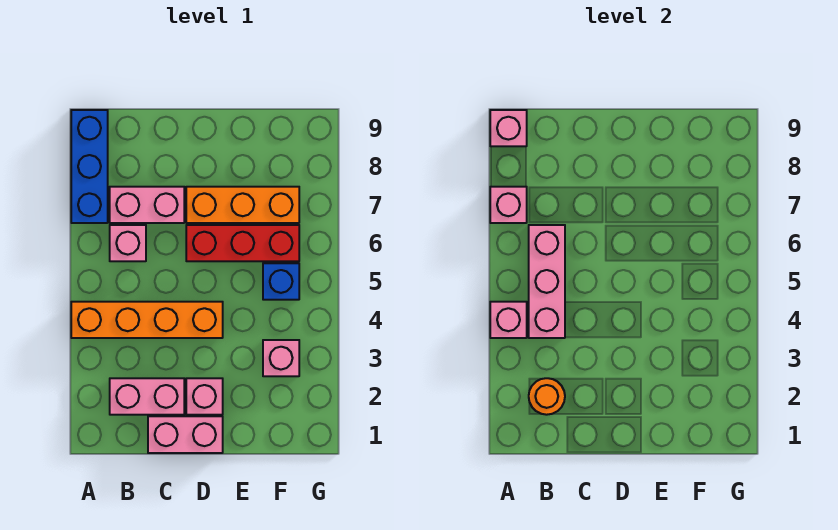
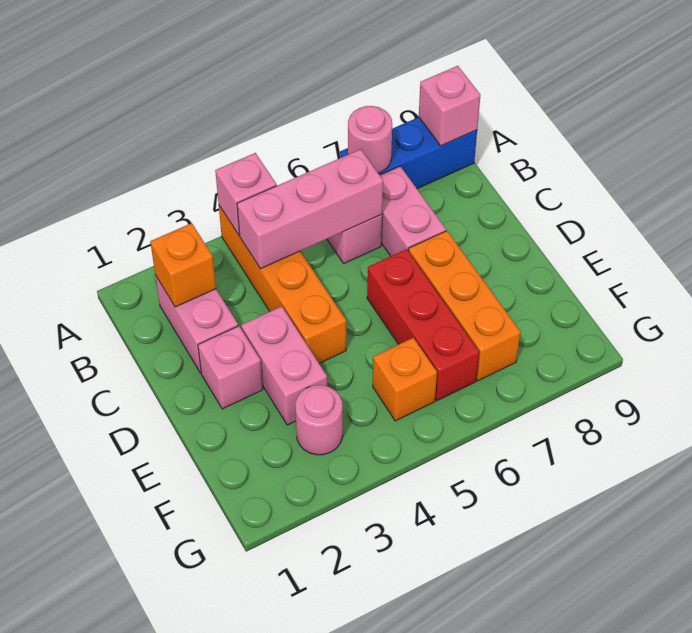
pink 1x1 brick [490,187,527,223] -> pink 1x1 round brick [348,106,392,173]
orange 1x1 round brick [529,378,565,415] -> orange 1x1 brick [150,223,216,307]
pink 1x2 brick [148,416,223,453] -> pink 1x2 brick moved to [241,306,327,425]
pink 1x1 brick [263,340,299,376] -> pink 1x1 round brick [295,385,343,455]
blue 1x1 brick [263,263,299,300] -> orange 1x1 brick [373,338,437,421]

